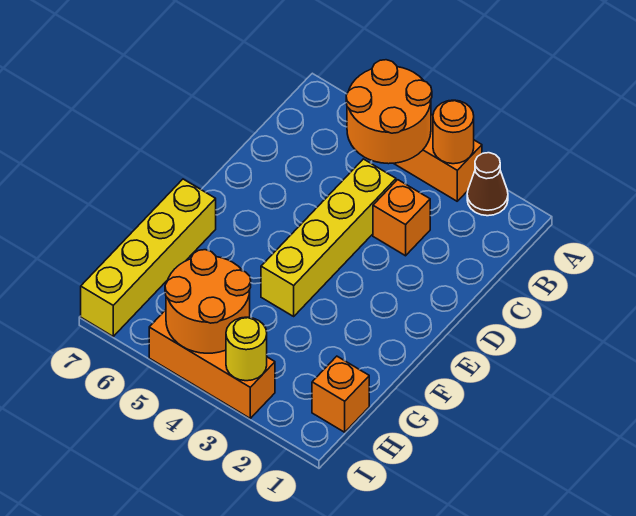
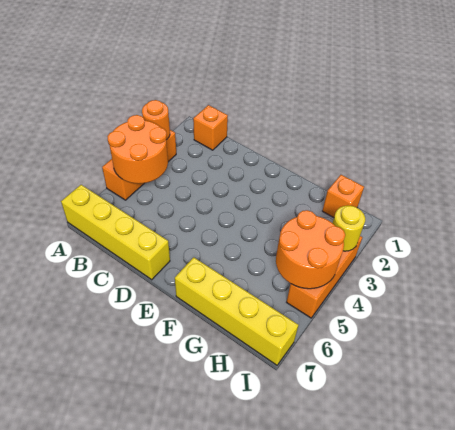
brown 1x1 cone [467,153,508,216] -> none
orange 1x1 brick [373,180,430,256] -> orange 1x1 brick moved to [193,105,228,150]
yellow 1x4 brick [261,159,396,316] -> yellow 1x4 brick moved to [61,185,170,280]

